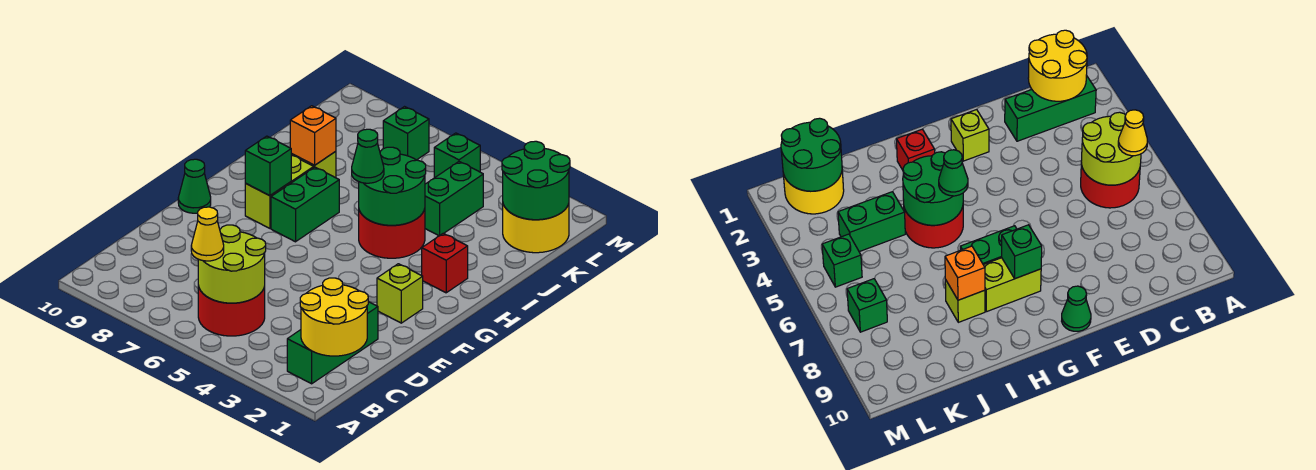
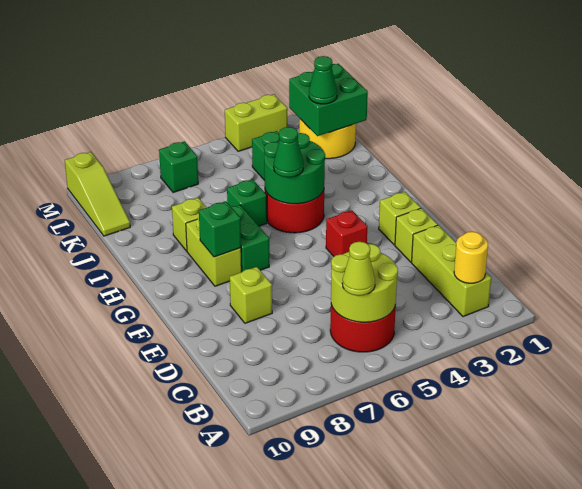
yellow 2x2 round brick [300,278,368,356] -> yellow 1x1 round brick [454,232,488,283]
green 1x3 brick [287,302,378,384] -> lime 1x3 brick [412,225,491,317]
yellow 1x1 cone [191,207,224,261] -> lime 1x1 cone [342,242,375,296]
none -> lime 1x1 brick [395,208,438,262]
none -> lime 1x1 brick [230,267,272,323]
green 1x1 cone [178,159,211,213] -> green 1x1 cone moved to [309,56,337,104]
red 1x1 brick [422,233,468,293] -> red 1x1 brick moved to [326,210,367,256]
orange 1x1 brick [290,106,336,165] -> none
green 2x2 round brick [502,141,570,220] -> green 2x2 brick [289,64,368,136]
none -> lime 1x3 slope [65,152,130,236]
green 1x1 brick [434,133,480,178] -> green 1x1 brick moved to [227,179,267,226]
none -> lime 1x2 brick [225,94,287,151]

